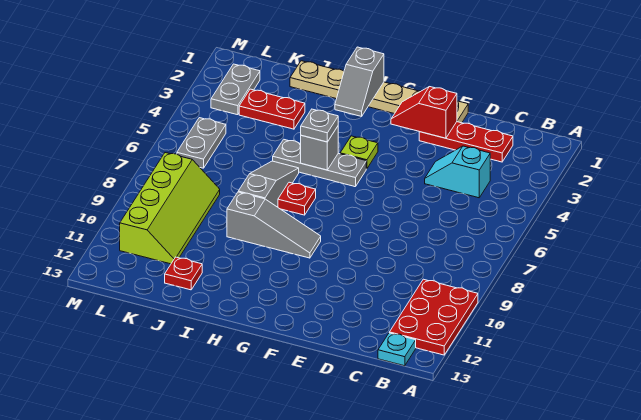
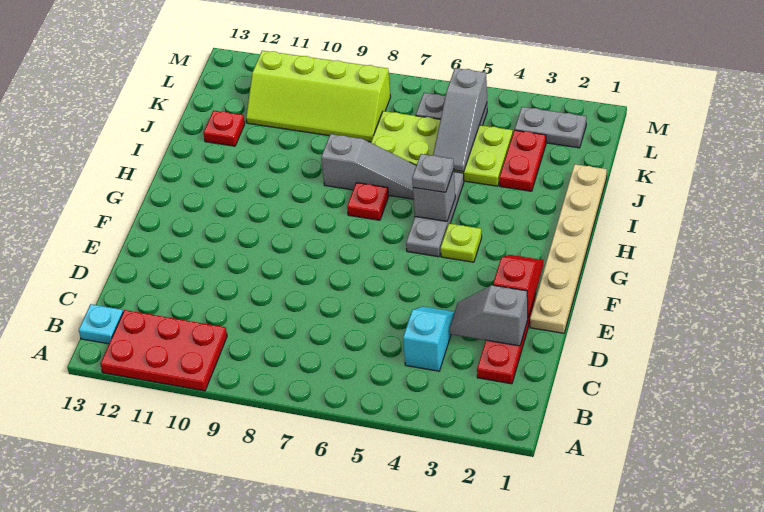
grey 1x3 slope [227,192,321,258] -> grey 1x3 slope moved to [433,68,487,172]
grey 1x2 slope [335,47,384,117] -> grey 1x2 slope moved to [449,285,528,346]
none -> lime 2x4 plate [371,111,513,186]

